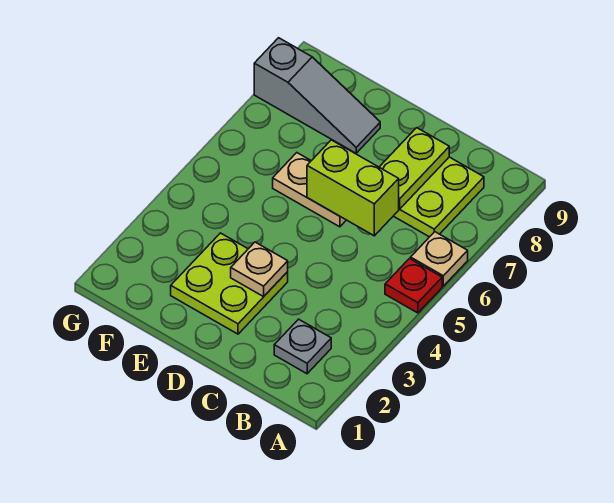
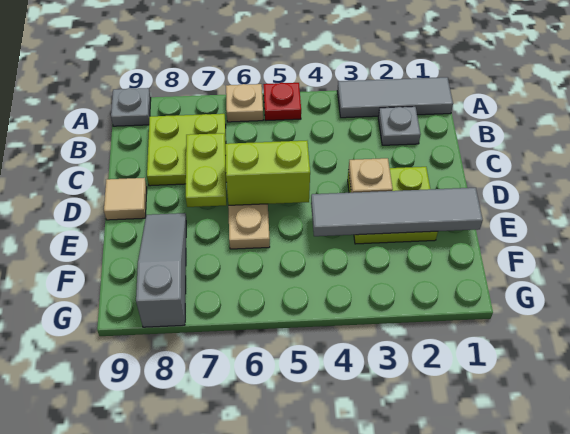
none -> grey 1x3 tile [337,77,453,118]
none -> grey 1x1 plate [111,88,151,126]
lime 1x2 brick [307,140,399,236] -> lime 1x2 brick turned to [225,141,310,205]
lime 1x2 plate [380,128,449,209] -> lime 1x2 plate turned to [186,133,226,207]
none -> tan 1x1 tile [104,178,147,220]
none -> grey 1x4 tile [311,188,483,236]

